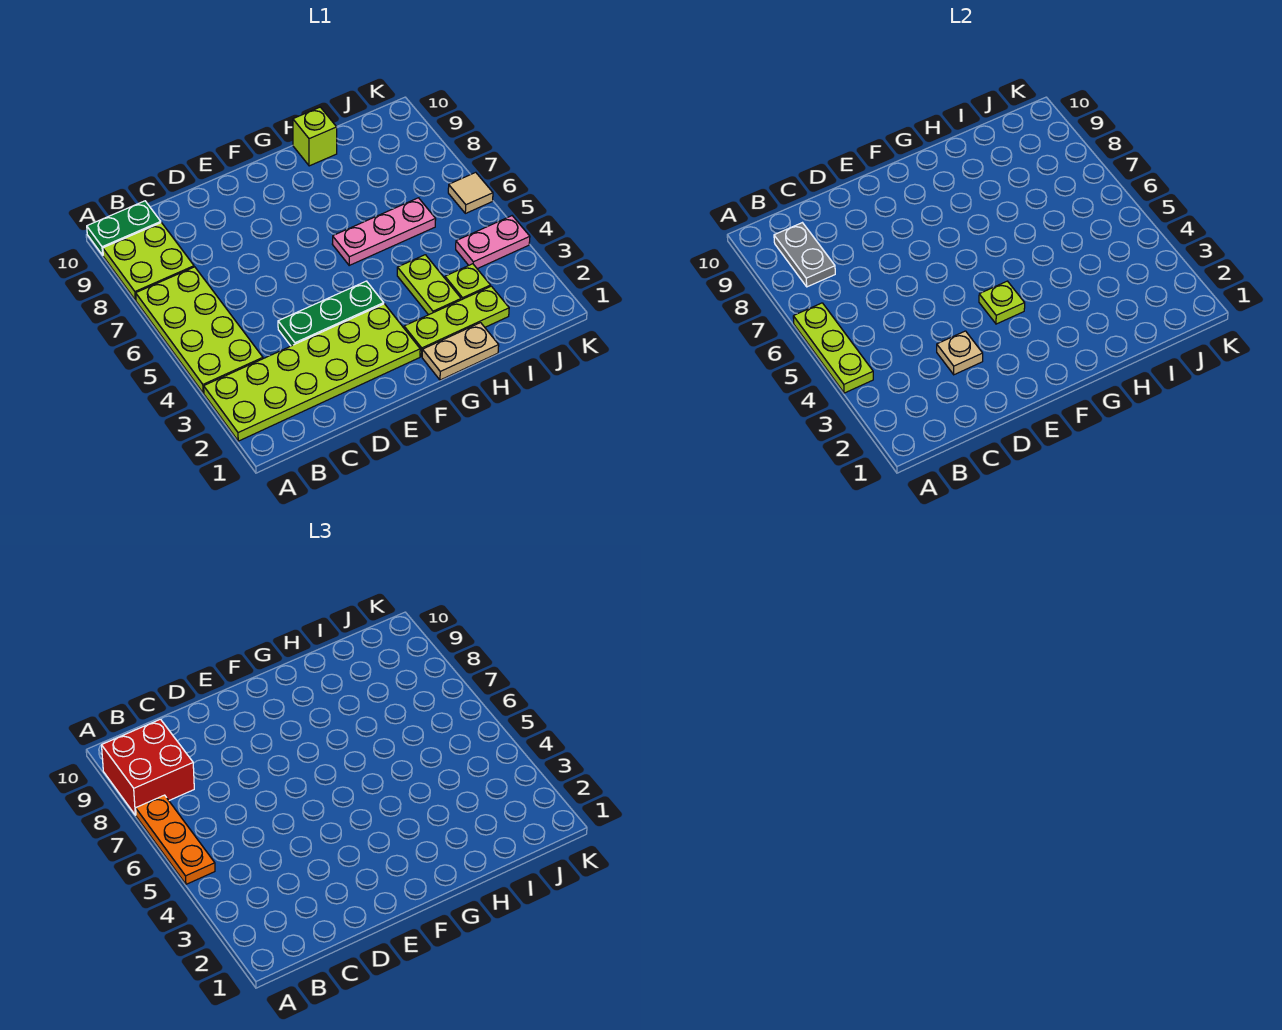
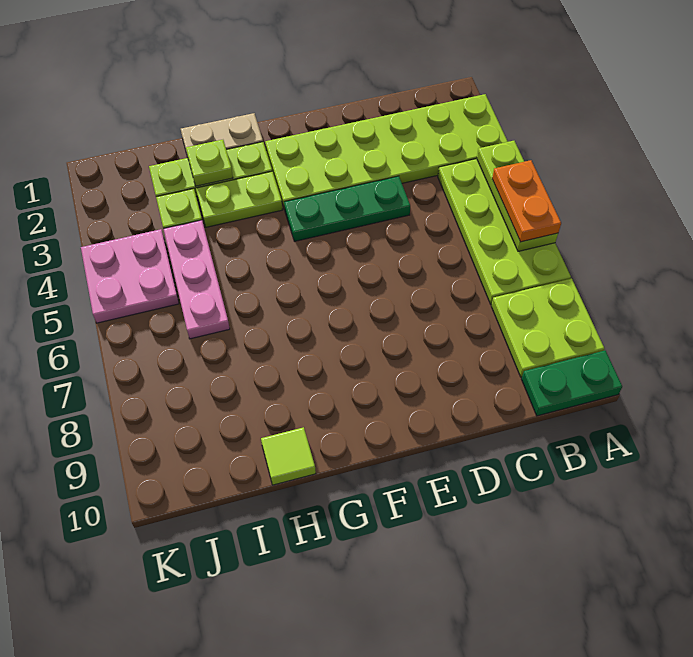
orange 1x3 plate [136,795,215,884] -> orange 1x2 plate [492,160,561,242]
red 2x2 brick [102,719,194,815] -> none
grey 1x2 plate [774,223,835,287] -> none
tan 1x1 plate [937,331,983,375] -> none
lime 1x1 plate [979,281,1025,324] -> lime 1x1 plate moved to [186,140,233,186]
pink 1x3 plate [332,198,436,265] -> pink 1x3 plate turned to [164,220,230,339]
lime 1x2 plate [397,255,461,315] -> lime 1x2 plate turned to [196,171,283,227]
lime 1x1 brick [293,107,337,166] -> lime 1x1 tile [261,427,316,485]
pink 1x2 plate [456,216,530,269] -> pink 2x2 plate [81,229,179,323]
tan 1x1 tile [448,172,493,213] -> none

